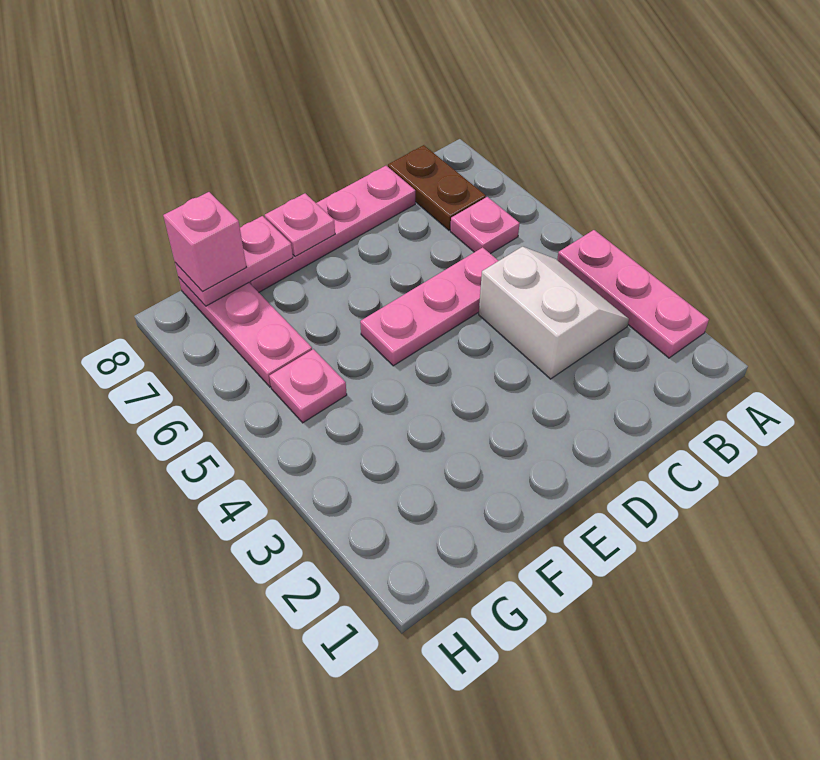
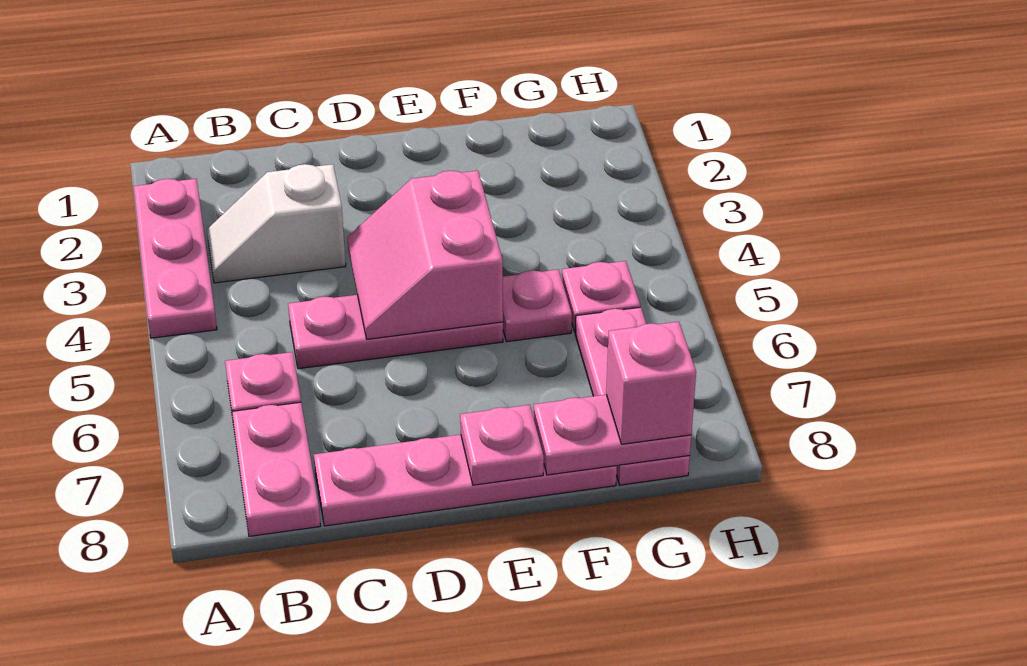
white 2x2 slope [479,247,629,379] -> white 1x2 slope [207,164,346,283]
brown 1x2 plate [388,145,486,230] -> pink 1x2 plate [232,402,321,536]
none -> pink 2x2 slope [347,171,503,339]
none -> pink 1x1 plate [503,269,572,342]

